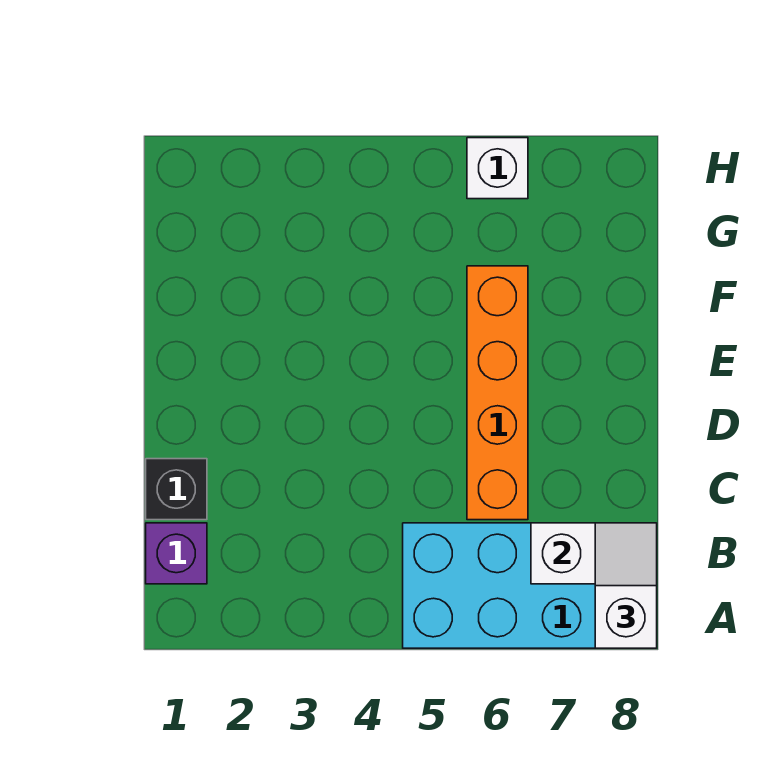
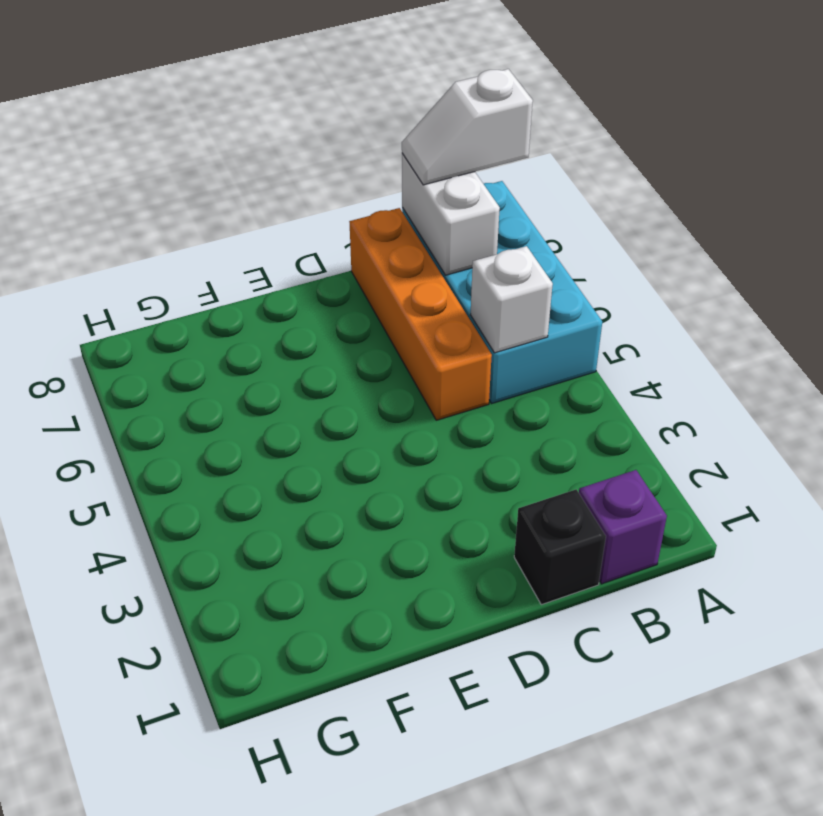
orange 1x4 brick [467,266,528,520] -> orange 1x4 brick turned to [349,208,492,420]
white 1x1 brick [467,138,528,199] -> white 1x1 brick moved to [471,246,553,353]

